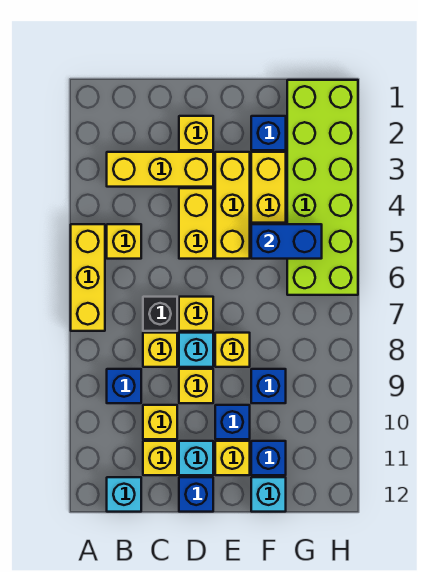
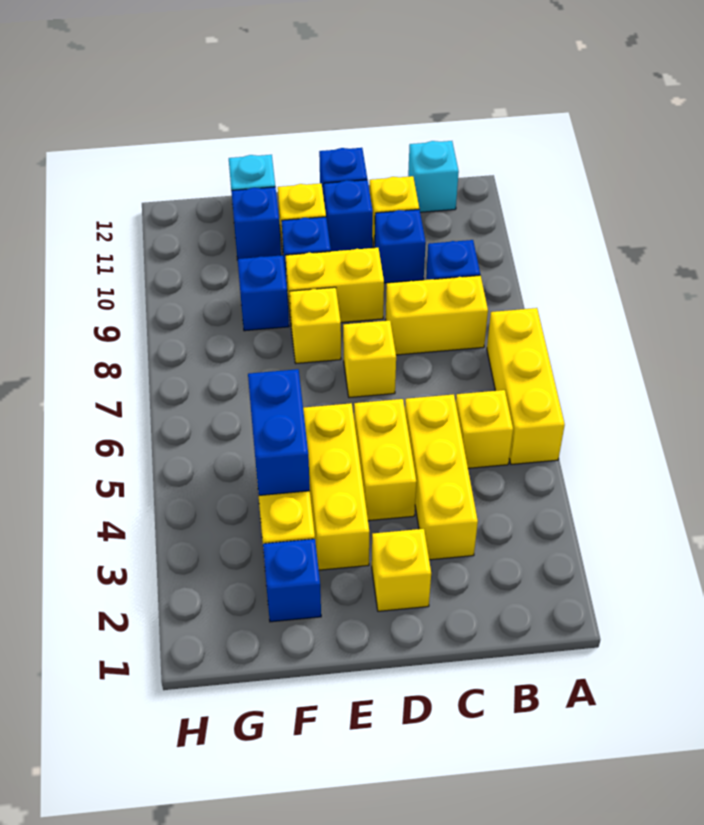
yellow 1x3 brick [107,152,213,187] -> yellow 1x3 brick turned to [405,394,478,560]
black 1x1 brick [143,297,177,331] -> none
yellow 1x1 brick [143,333,177,367] -> yellow 1x2 brick [386,275,488,355]
yellow 1x1 brick [143,405,177,439] -> blue 1x1 brick [375,209,426,283]
cyan 1x1 brick [179,333,213,367] -> none
yellow 1x1 brick [179,369,213,403] -> yellow 1x2 brick [285,248,384,322]
cyan 1x1 brick [179,441,213,475] -> blue 1x1 brick [324,180,373,251]
blue 1x2 brick [251,224,322,259] -> blue 1x2 brick turned to [248,369,310,495]
lime 2x6 brick [287,80,358,295] -> none

